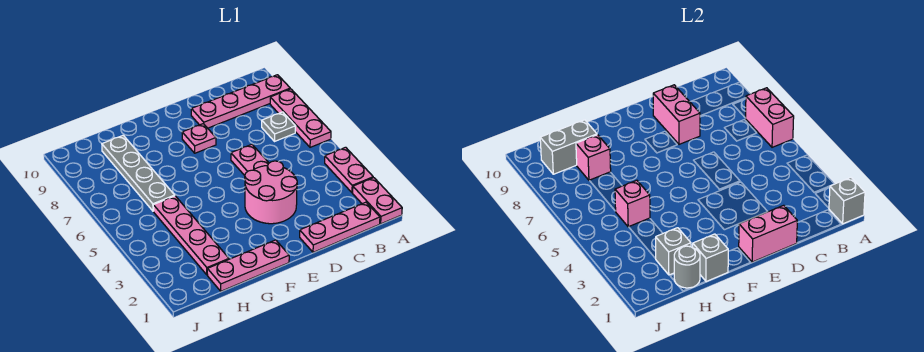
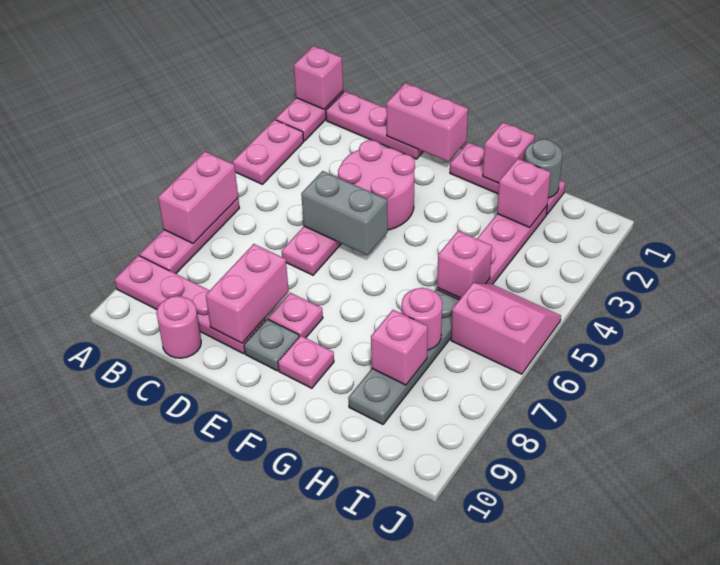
grey 1x1 brick [829,178,865,224] -> pink 1x1 brick [294,46,343,109]
grey 1x1 plate [262,112,296,141] -> grey 1x1 plate moved to [244,319,299,371]
none -> pink 1x1 round brick [156,296,201,358]
none -> pink 1x1 plate [278,336,334,388]
grey 1x1 brick [693,234,728,282] -> pink 1x1 brick [483,122,535,183]
grey 1x1 brick [656,228,691,275] -> pink 1x1 brick [497,159,551,227]
none -> pink 1x1 round brick [402,288,442,350]
grey 1x2 brick [540,120,597,174] -> grey 1x2 brick moved to [301,171,388,255]
none -> pink 2x2 slope [451,283,561,374]

